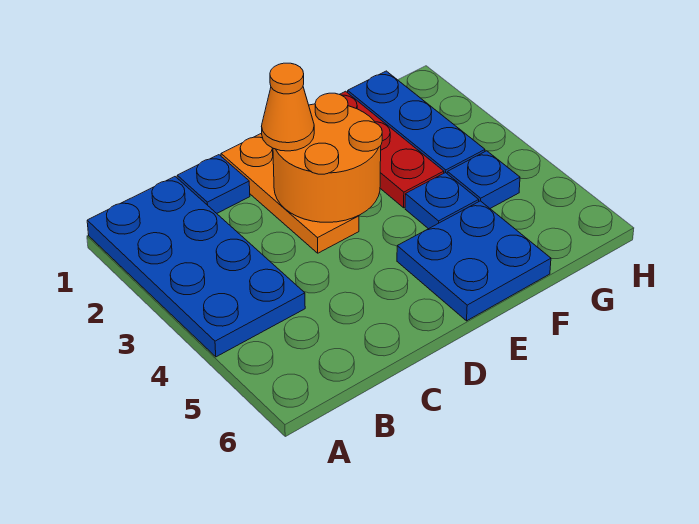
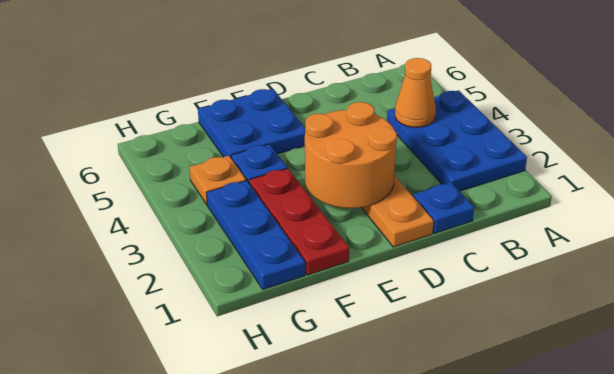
blue 2x4 plate [87,177,305,357] -> blue 2x3 plate [387,90,527,191]
orange 1x1 cone [261,63,314,151] -> orange 1x1 cone moved to [395,58,436,127]
blue 1x1 plate [447,151,520,208] -> orange 1x1 plate [190,156,246,204]

